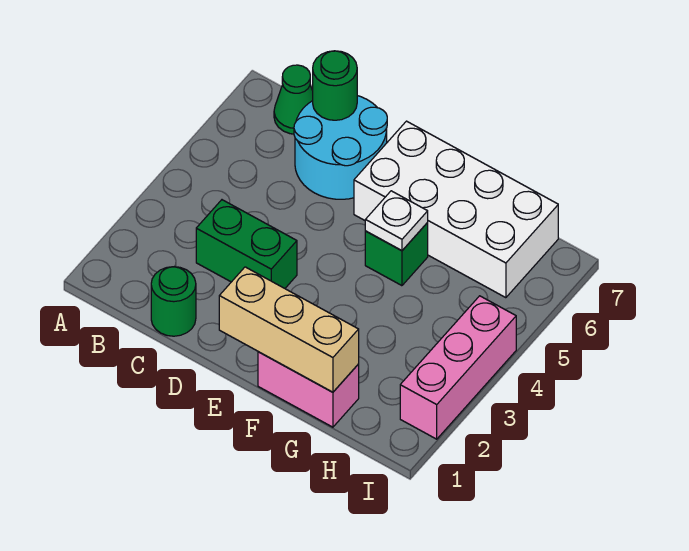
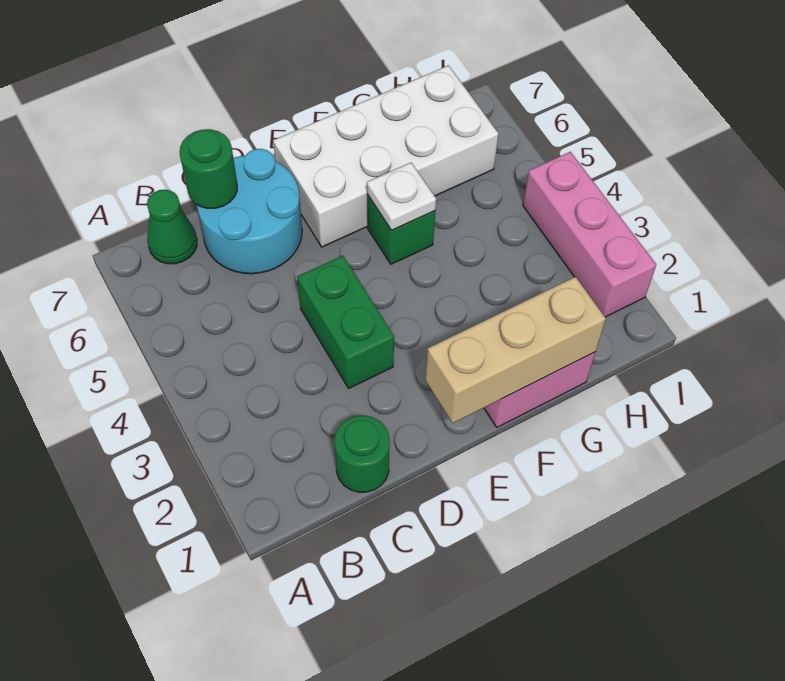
green 1x2 brick [196,200,297,288] -> green 1x2 brick turned to [297,256,394,388]

